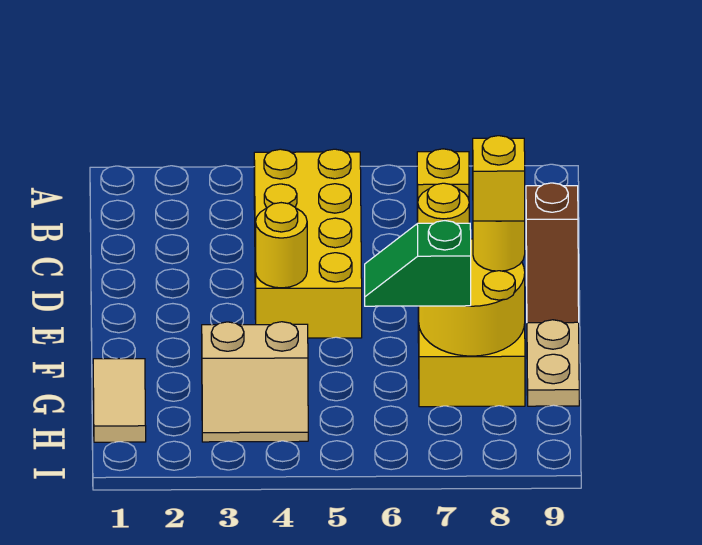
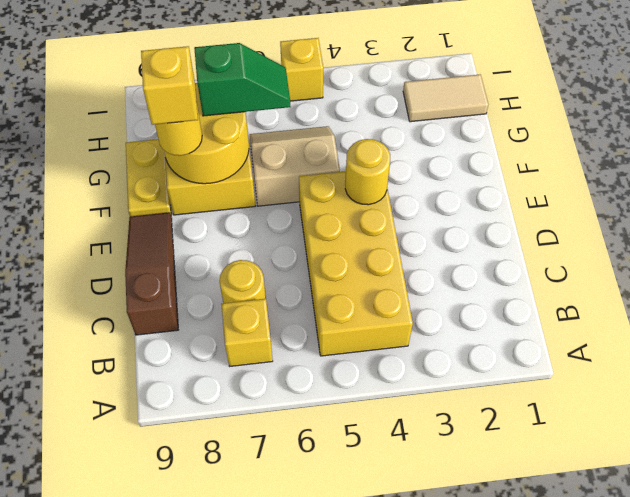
tan 1x2 plate [527,320,579,406] -> yellow 1x2 plate [126,139,171,216]
tan 1x2 tile [93,359,146,442] -> tan 1x2 tile turned to [403,74,488,122]
tan 2x2 slope [202,322,308,442] -> tan 2x2 slope moved to [250,126,340,206]
none -> yellow 1x1 brick [280,38,323,101]

